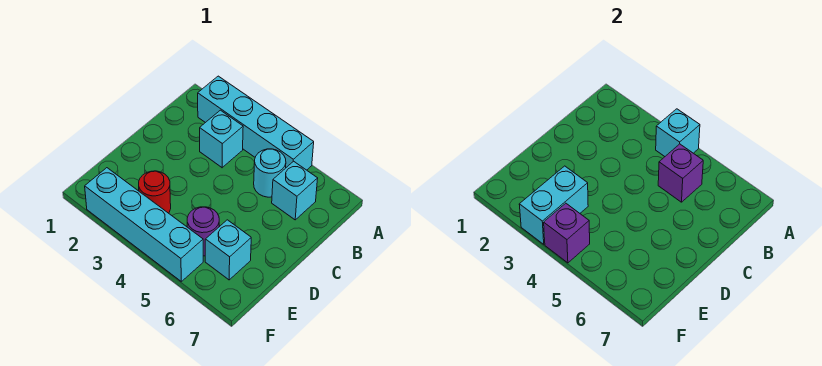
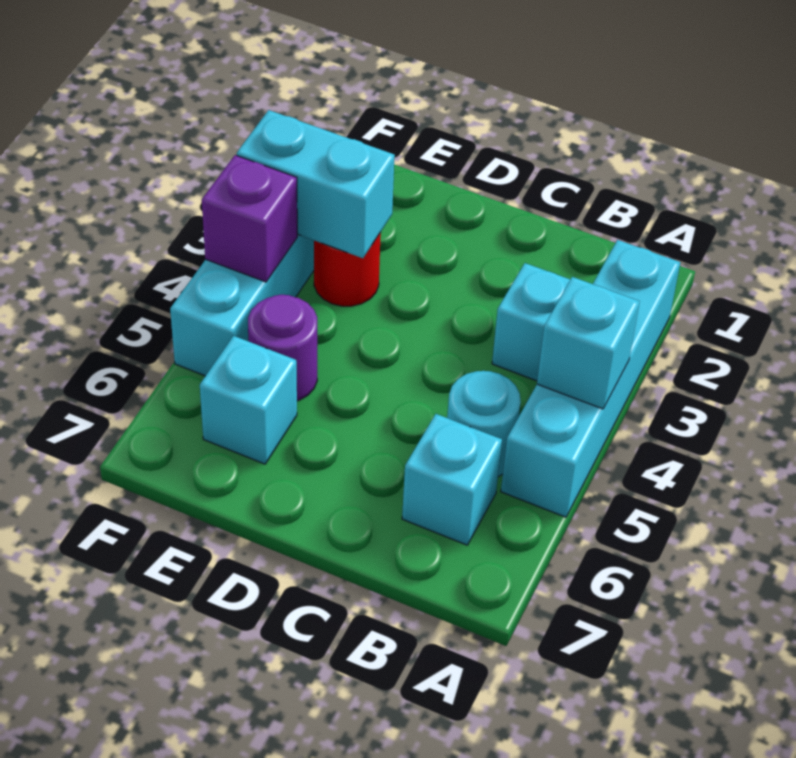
purple 1x1 brick [658,144,703,202] -> none

